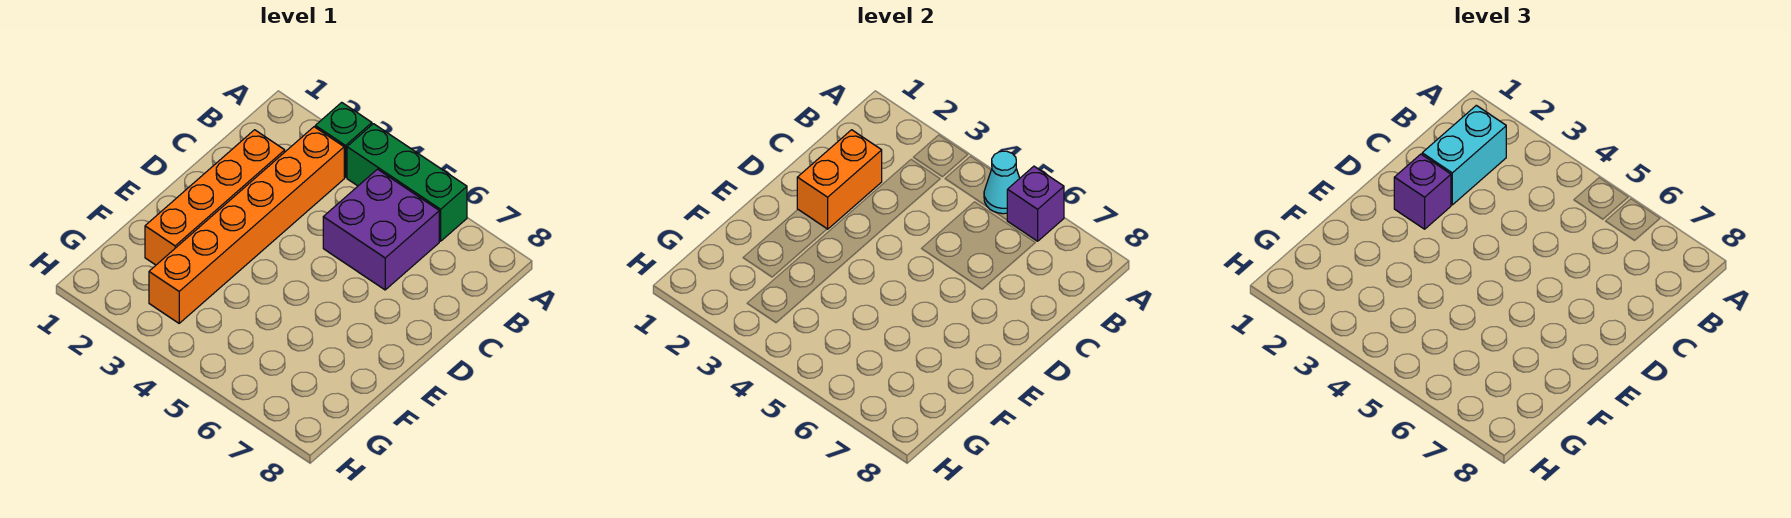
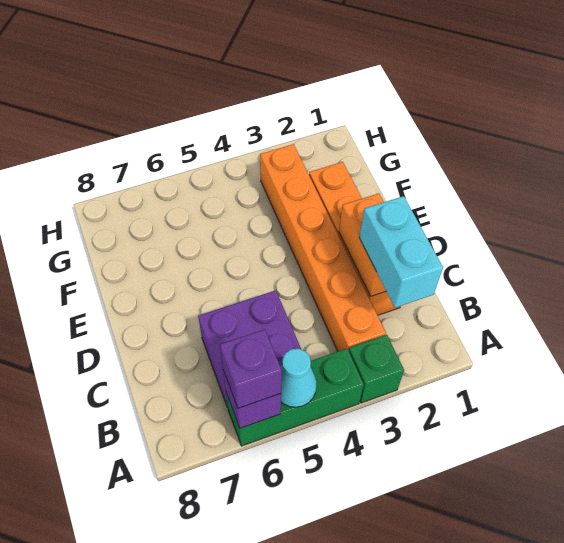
purple 1x1 brick [1394,154,1451,229] -> purple 1x1 brick moved to [220,329,282,408]

